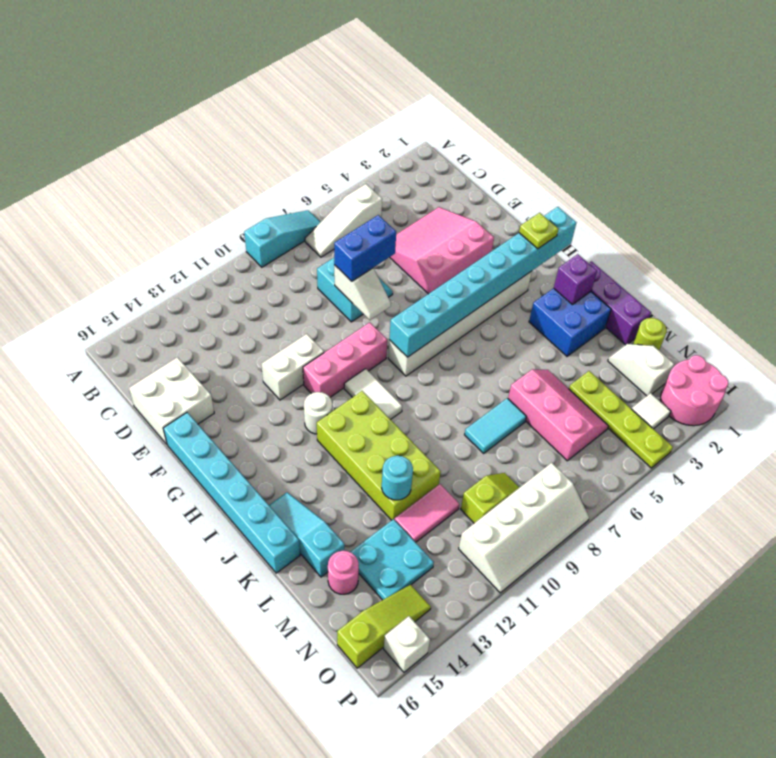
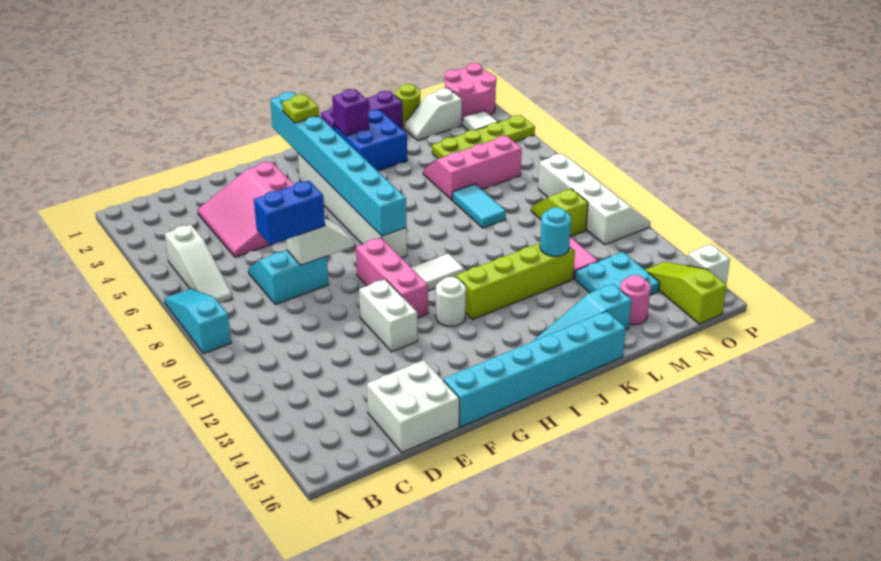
blue 1x2 brick [334,215,396,281] -> blue 1x2 brick turned to [254,181,325,245]
lime 2x4 brick [317,391,441,520] -> lime 1x4 brick [457,243,575,319]

